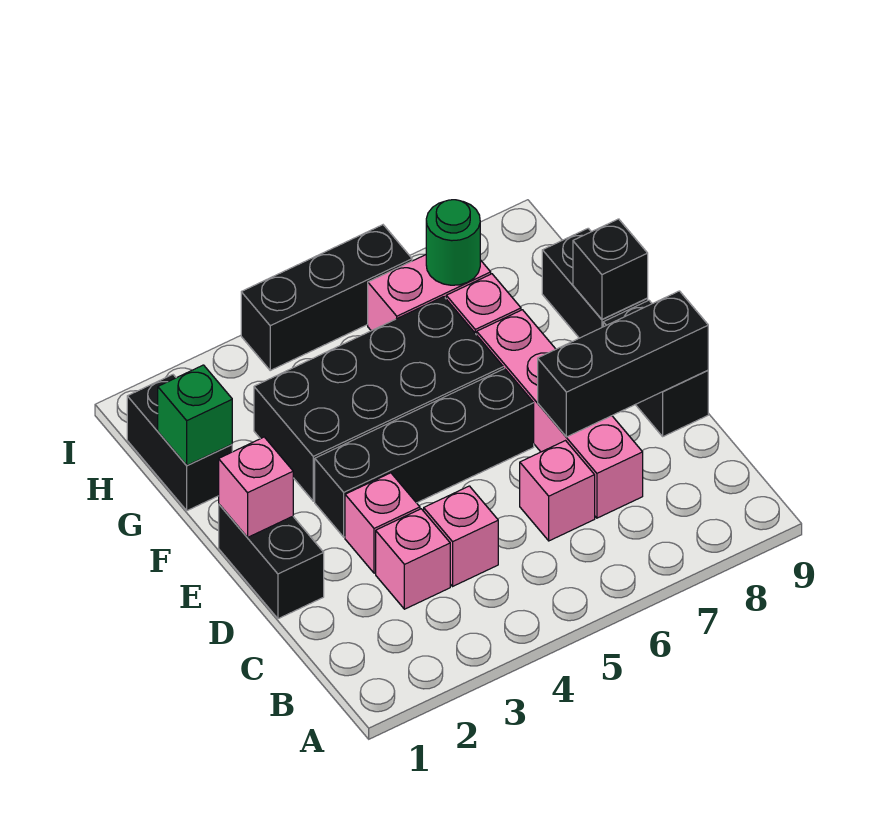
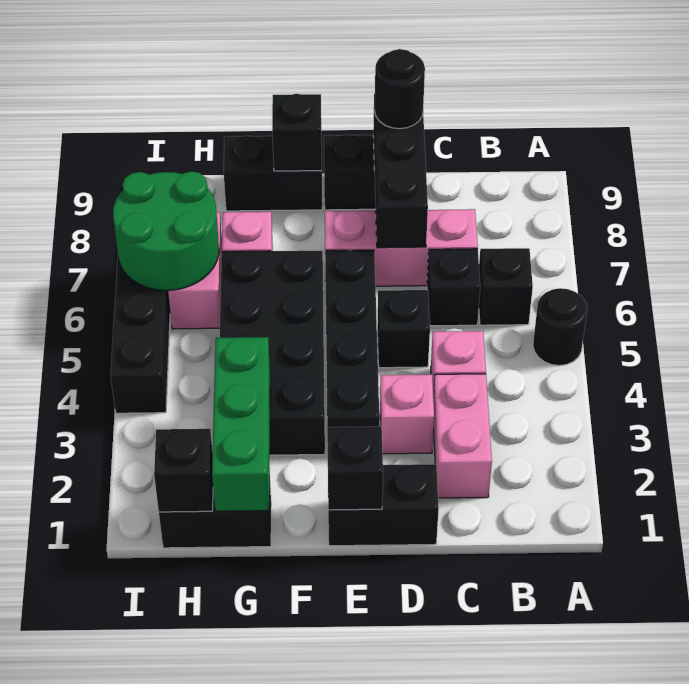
none -> black 1x1 round brick [533,288,587,366]
none -> black 1x1 brick [479,248,533,325]
pink 1x1 brick [376,509,450,609] -> pink 1x2 brick [433,374,492,498]
pink 1x1 brick [520,441,595,541] -> black 1x1 brick [427,249,480,326]
pink 1x4 brick [477,310,643,518] -> pink 1x3 brick [325,209,478,286]
none -> black 1x1 brick [377,290,430,368]
none -> black 1x1 round brick [375,49,425,129]
pink 1x1 brick [219,437,293,538] -> black 1x1 brick [327,427,383,510]
green 1x1 brick [158,365,232,465] -> green 1x3 brick [212,337,270,511]
none -> black 1x1 brick [154,429,213,512]
green 1x1 round brick [426,200,480,285] -> green 2x2 round brick [113,171,219,291]

